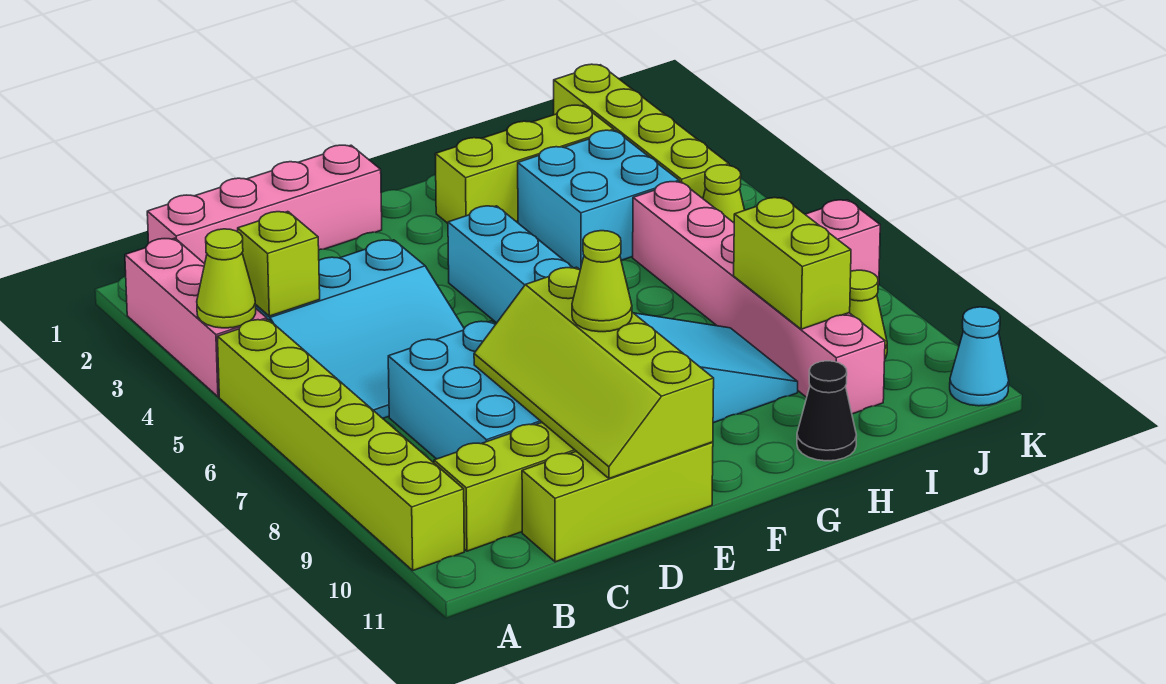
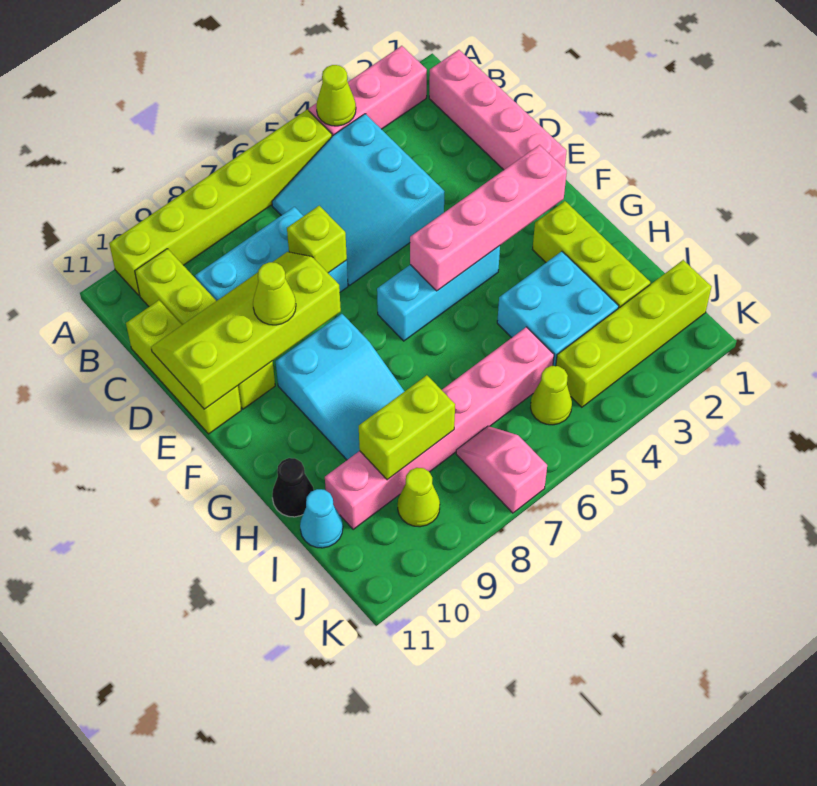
lime 1x1 brick [238,212,320,316] -> lime 1x1 brick moved to [287,206,347,273]
none -> pink 1x4 brick [410,145,567,291]
cyan 1x1 cone [950,307,1009,406] -> cyan 1x1 cone moved to [300,489,343,548]

